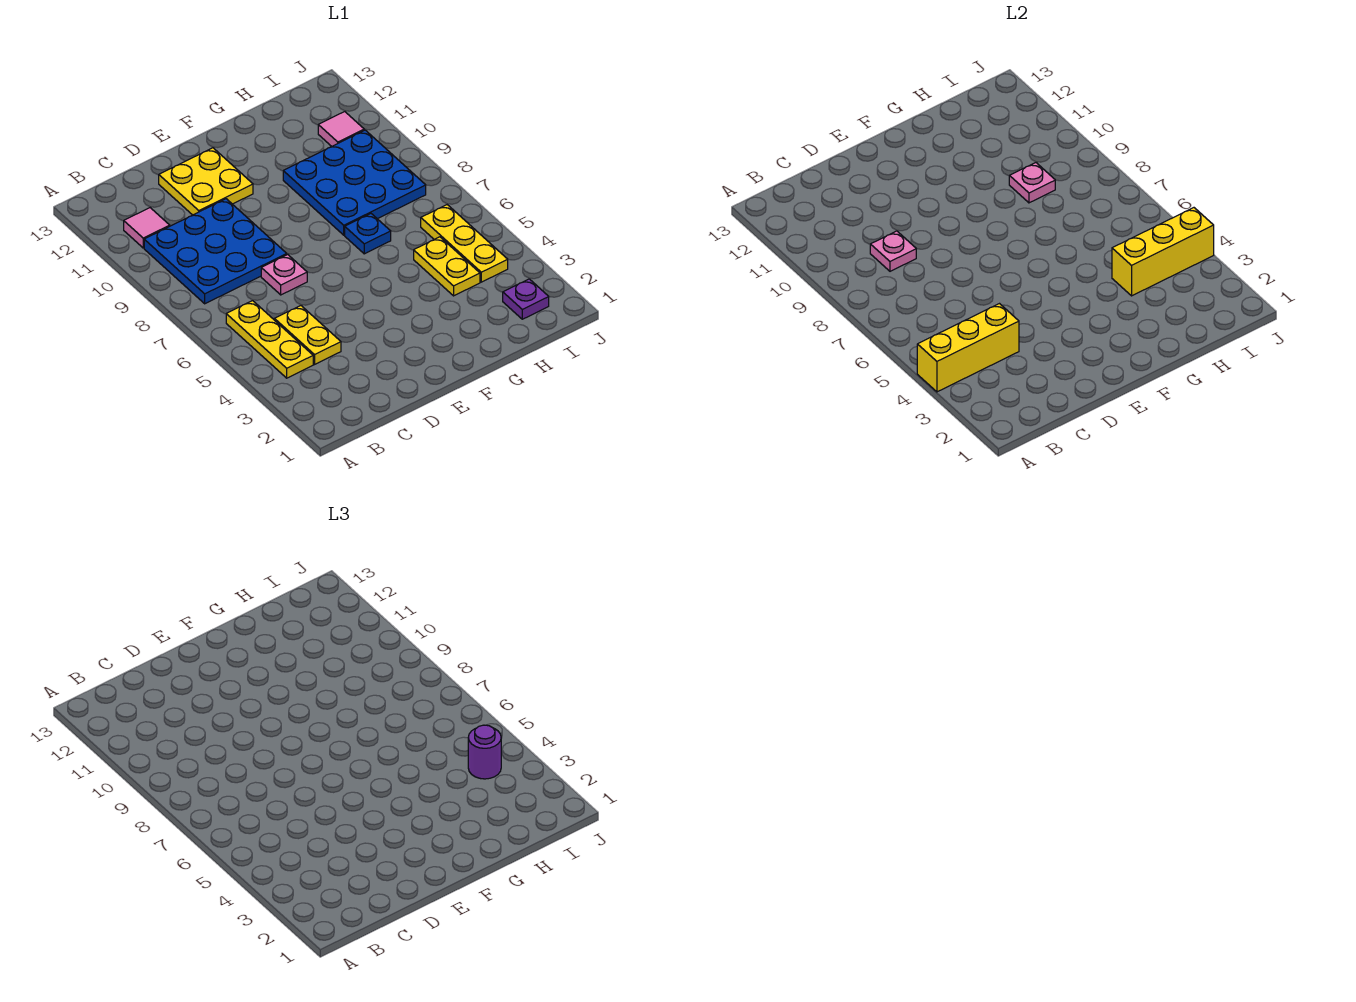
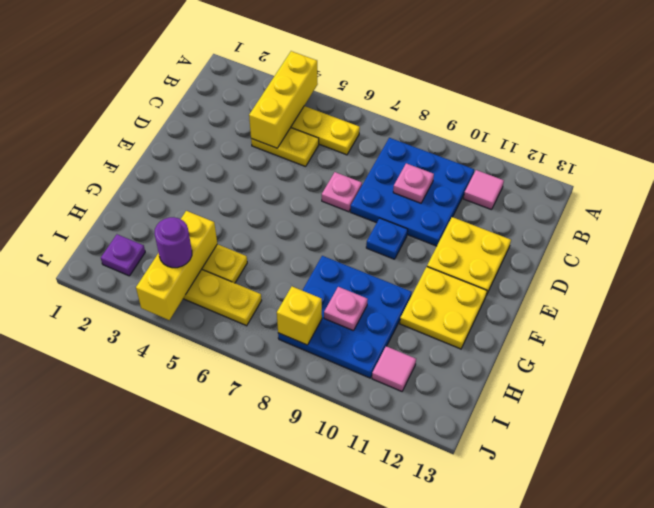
none -> yellow 2x2 plate [400,267,487,349]
blue 1x1 plate [345,214,391,254] -> blue 1x1 plate moved to [366,218,408,259]
none -> yellow 1x1 brick [277,287,322,345]

